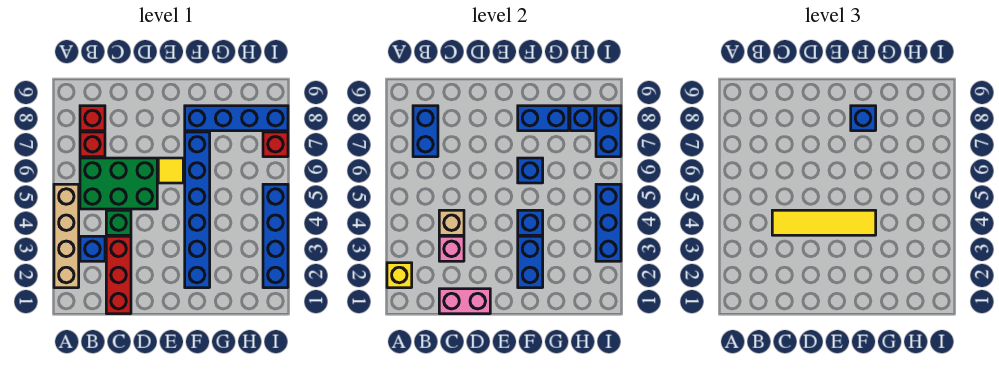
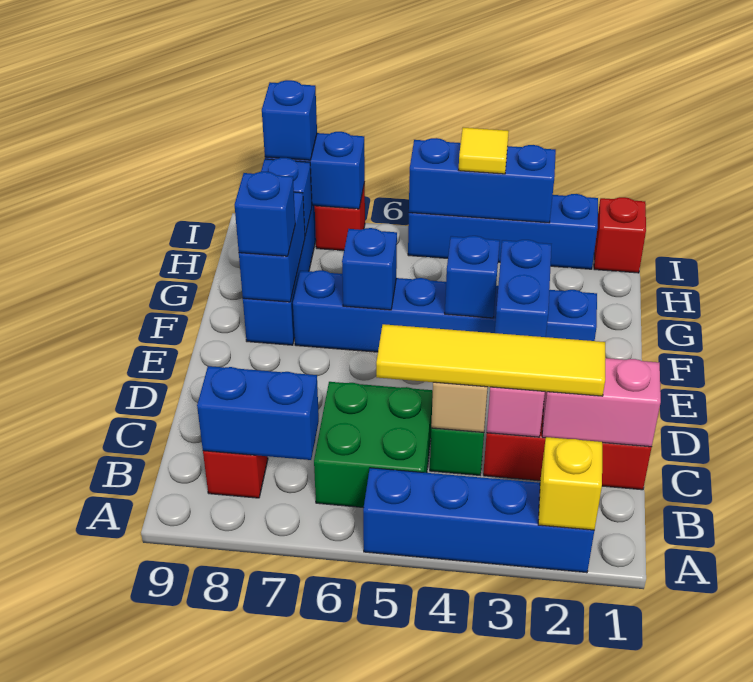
tan 1x4 brick [54,184,79,288] -> blue 1x4 brick [363,468,594,573]
blue 1x1 brick [80,236,105,261] -> blue 1x1 brick moved to [262,80,317,160]
green 2x3 brick [80,158,157,209] -> green 2x2 brick [314,382,433,508]
red 1x1 brick [80,132,105,157] -> red 1x1 brick moved to [594,197,646,273]
pink 1x2 brick [439,289,490,314] -> pink 1x2 brick turned to [542,358,661,447]
yellow 1x4 tile [772,210,876,235] -> yellow 1x4 tile turned to [376,324,605,396]
yellow 1x1 tile [158,158,183,183] -> yellow 1x1 tile moved to [459,127,509,174]
blue 1x2 brick [518,236,543,288] -> blue 1x2 brick turned to [495,240,551,337]

